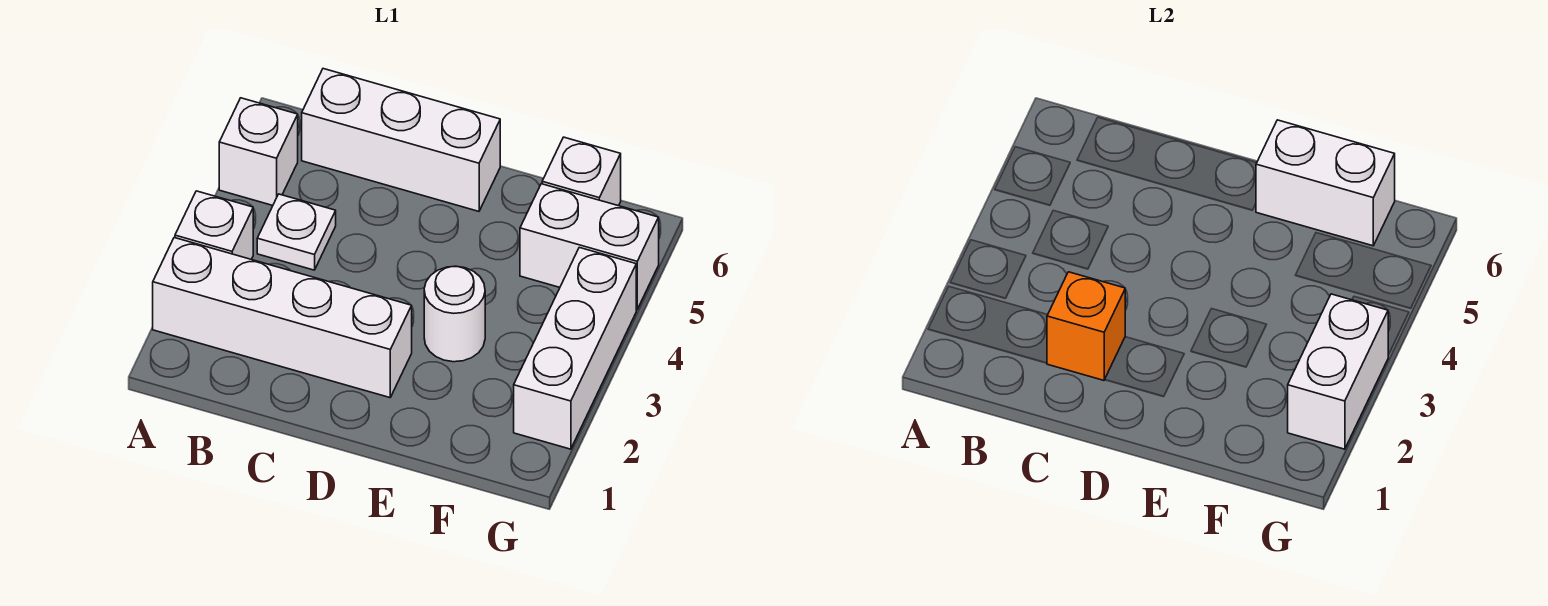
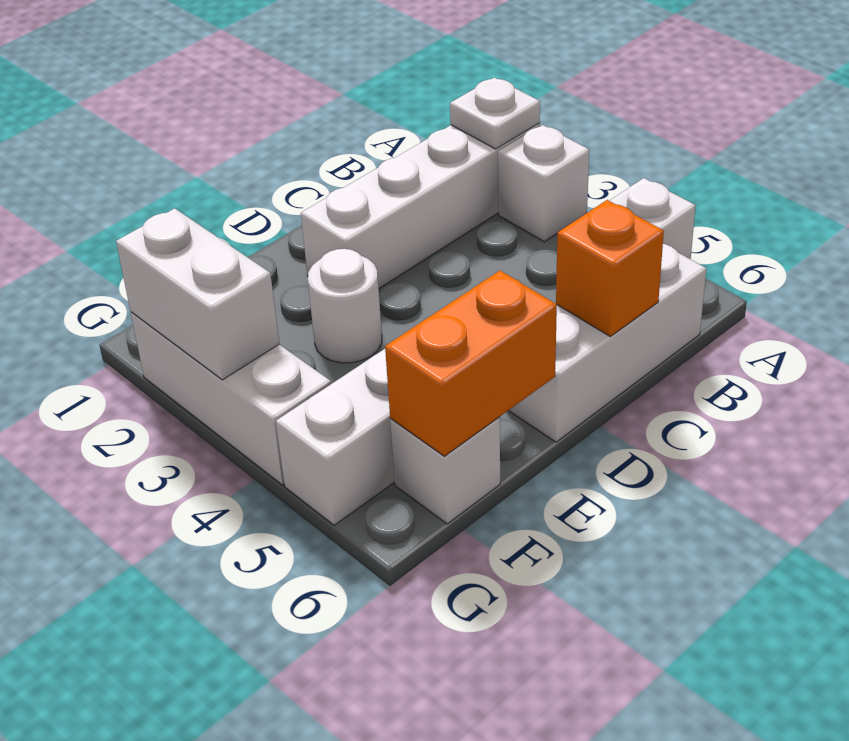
white 1x1 plate [257,194,336,270] -> white 1x1 plate moved to [450,77,540,149]
orange 1x1 brick [1047,272,1125,380] -> orange 1x1 brick moved to [556,200,664,337]
white 1x2 brick [1256,120,1395,246] -> orange 1x2 brick [385,271,557,456]

